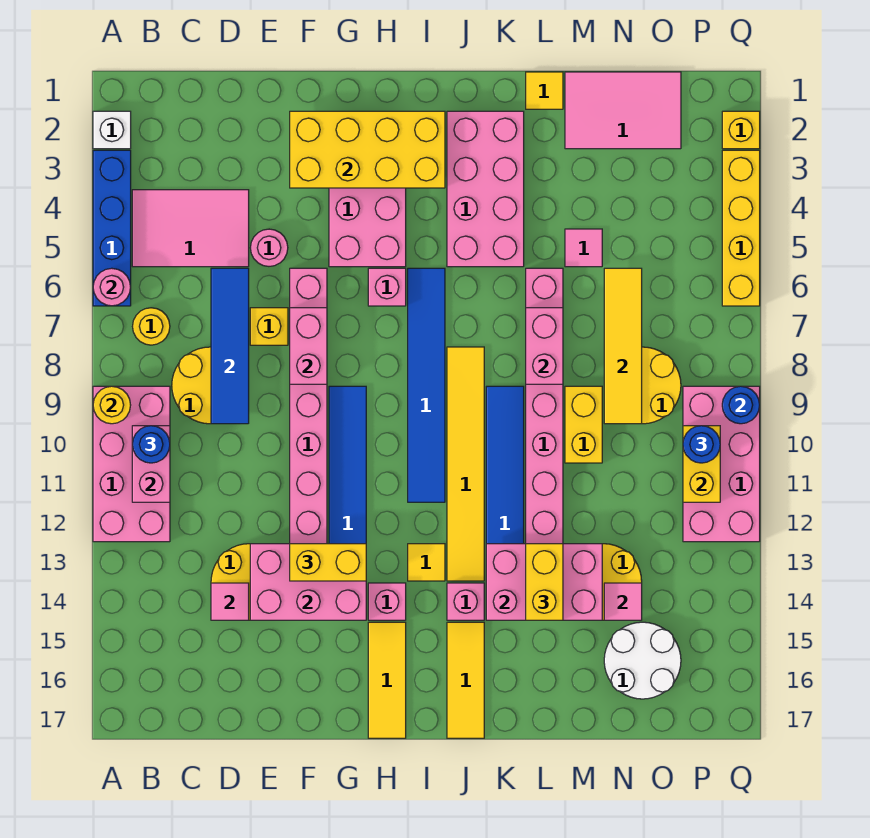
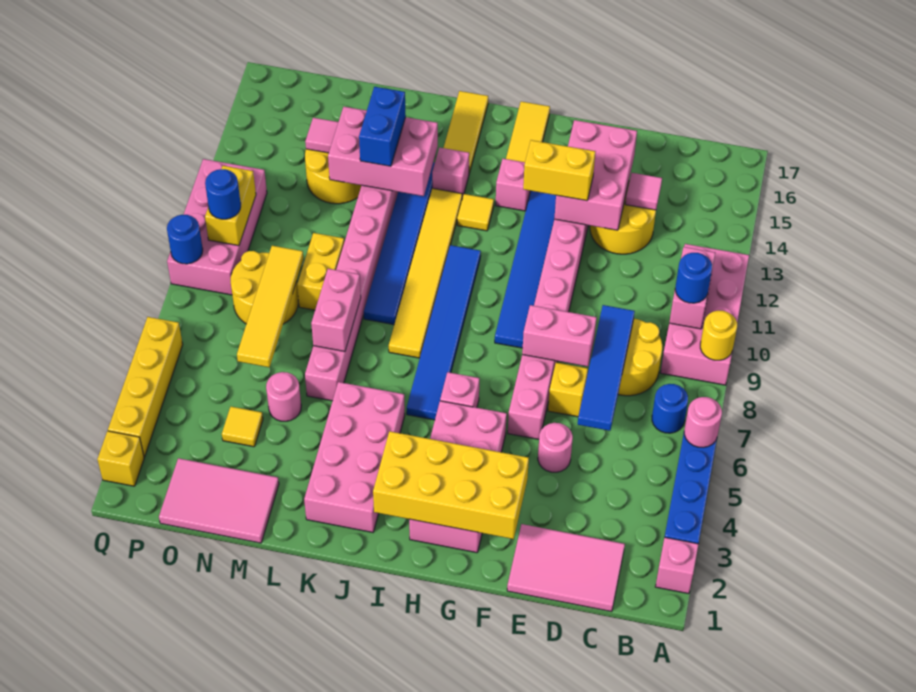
white 1x1 brick [93,111,131,149] -> pink 1x1 brick [655,537,699,594]
pink 2x3 tile [132,190,249,267] -> pink 2x3 tile moved to [507,524,625,612]
yellow 1x1 round brick [133,308,170,345] -> blue 1x1 round brick [652,384,688,433]
pink 2x3 brick [250,544,366,620] -> pink 2x3 brick turned to [554,120,637,230]
pink 1x2 brick [290,308,327,384] -> pink 1x2 brick turned to [522,305,597,367]
yellow 1x1 tile [526,72,563,109] -> yellow 1x1 tile moved to [222,407,263,447]
yellow 1x2 brick [526,544,563,620] -> blue 1x2 brick [359,87,406,166]
pink 1x1 tile [565,229,602,267] -> pink 1x1 round brick [266,372,301,421]
white 2x2 round brick [604,622,681,699] -> none

